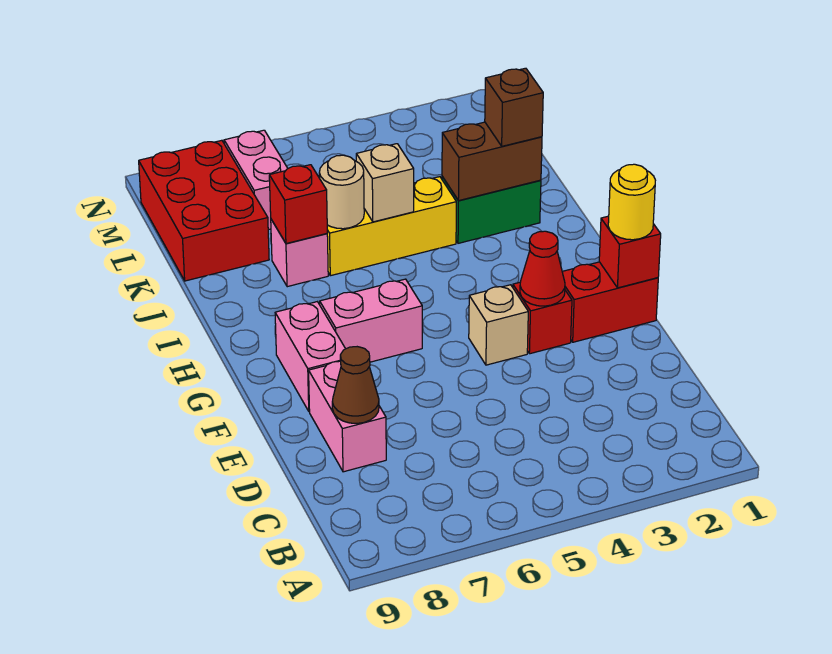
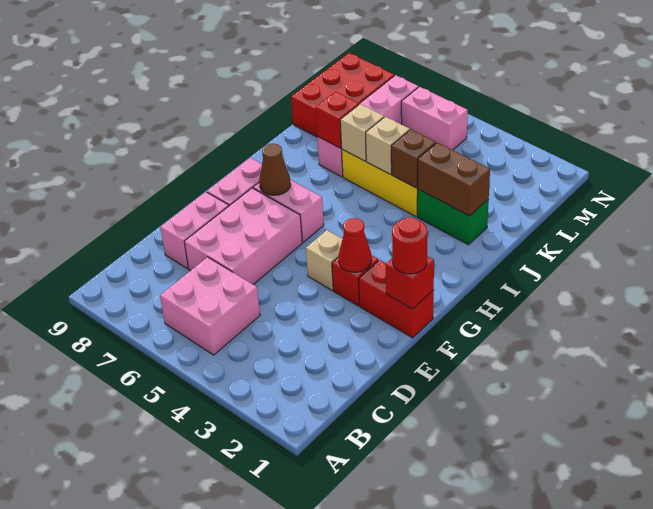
none -> pink 2x2 brick [160,257,260,355]
none -> pink 2x3 brick [184,188,302,284]
brown 1x1 cone [332,347,379,423] -> brown 1x1 cone moved to [259,144,291,195]
yellow 1x1 round brick [608,164,655,240] -> red 1x1 round brick [392,217,427,274]
brown 1x1 brick [485,68,543,146] -> brown 1x1 brick moved to [391,130,436,188]
tan 1x1 round brick [319,155,364,229] -> tan 1x1 brick [340,104,384,161]
none -> pink 1x2 brick [401,87,468,150]

